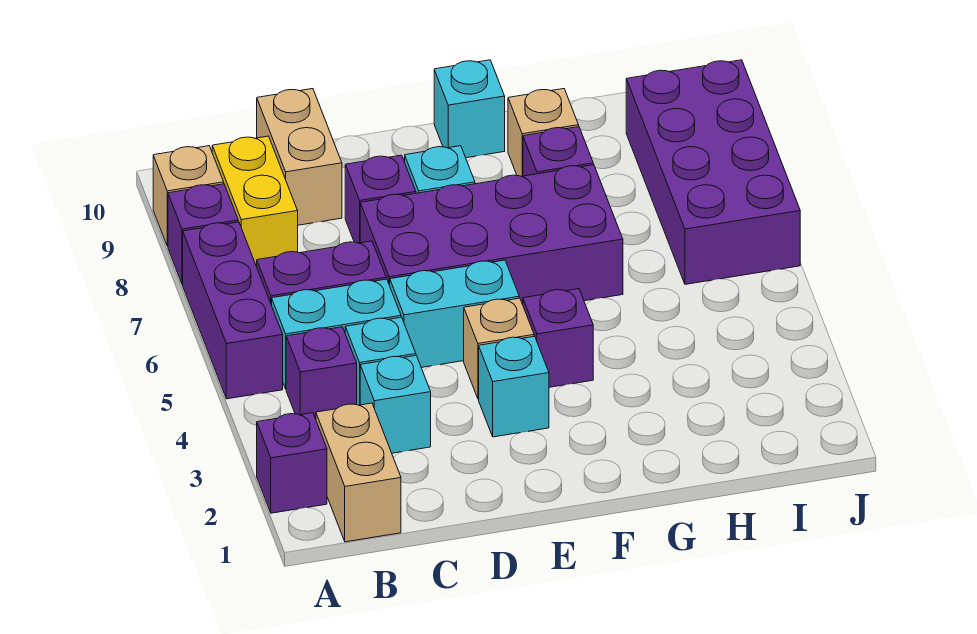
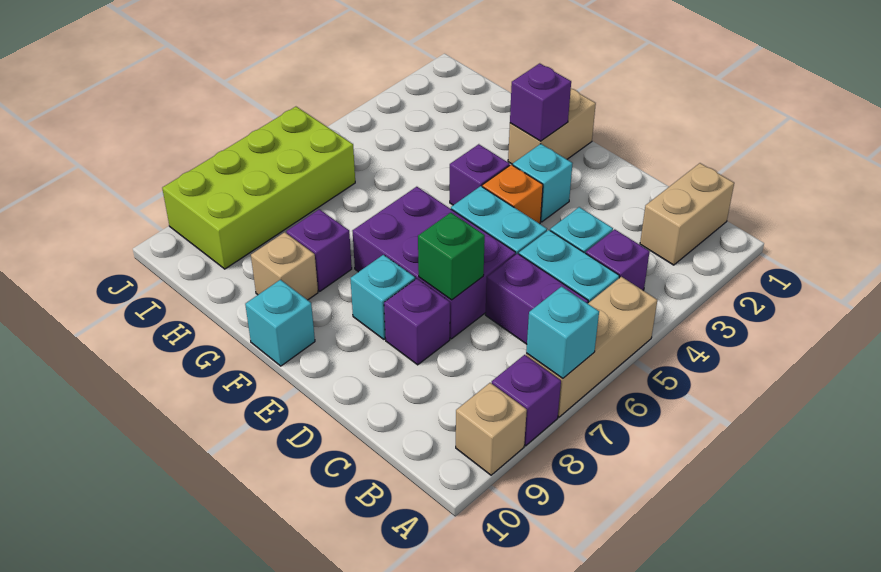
purple 1x1 brick [257,413,327,513] -> purple 1x1 brick moved to [510,63,571,141]
purple 1x3 brick [183,222,283,399] -> tan 1x3 brick [526,277,657,417]
yellow 1x2 brick [212,136,298,266] -> none
cyan 1x1 brick [360,356,431,453] -> cyan 1x1 brick moved to [526,286,599,378]
tan 1x2 brick [257,89,342,225] -> tan 1x2 brick moved to [508,89,596,164]
purple 2x4 brick [360,165,623,304] -> purple 2x3 brick [353,187,516,339]
none -> green 1x1 brick [418,213,485,300]
tan 1x1 brick [464,298,534,399] -> orange 1x1 brick [482,165,543,224]
purple 2x4 brick [626,60,800,284] -> lime 2x4 brick [162,107,355,269]

